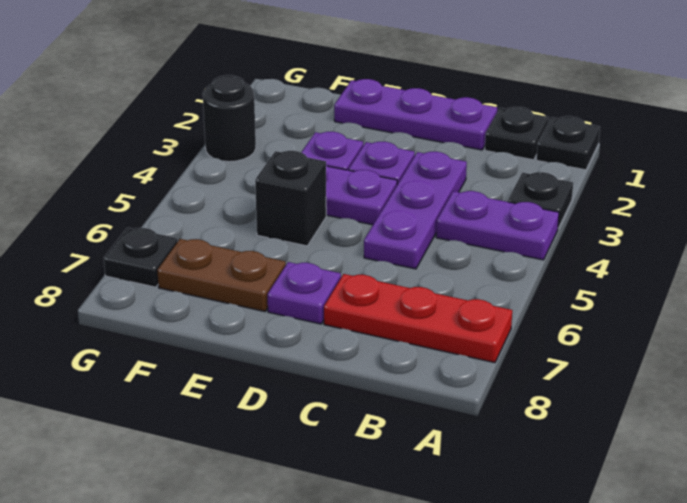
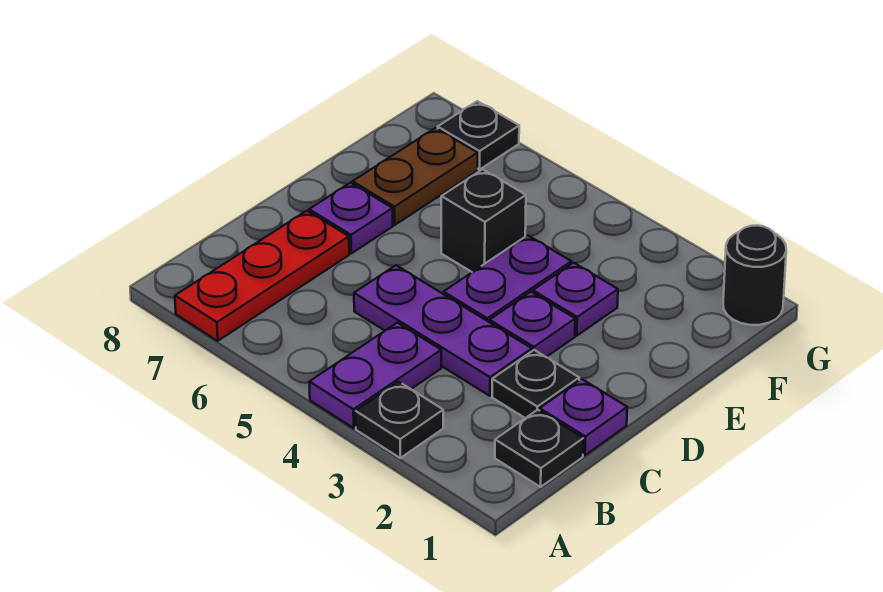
black 1x1 plate [536,116,600,170] -> black 1x1 plate moved to [492,350,579,418]
purple 1x3 plate [334,79,497,150] -> purple 1x1 plate [540,379,627,455]
black 1x1 round brick [203,75,256,162] -> black 1x1 round brick moved to [723,225,786,325]

